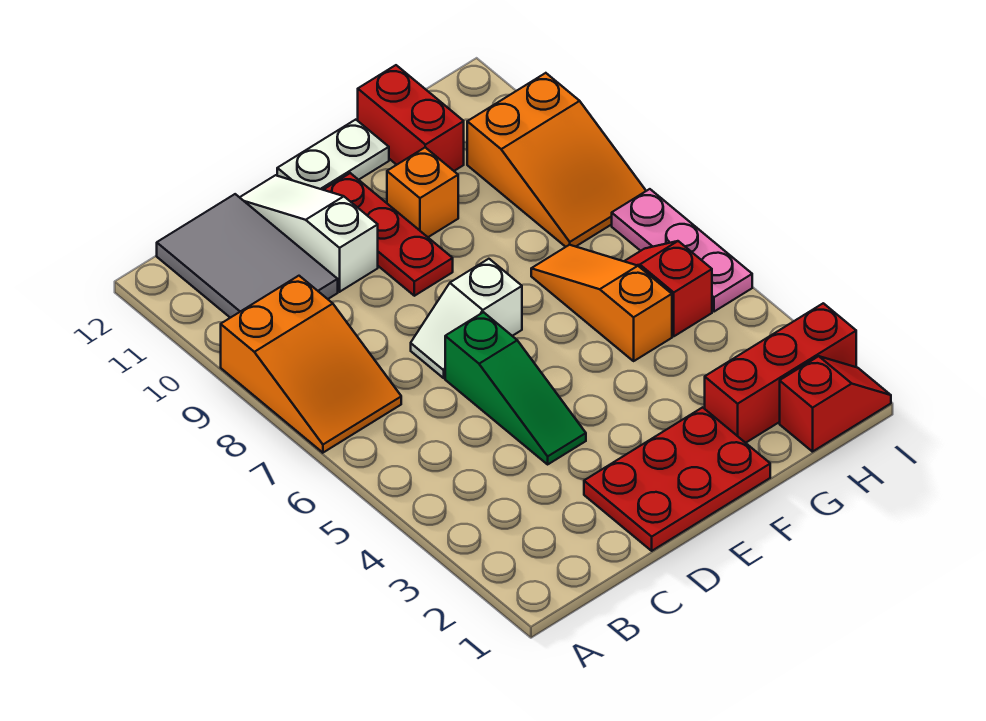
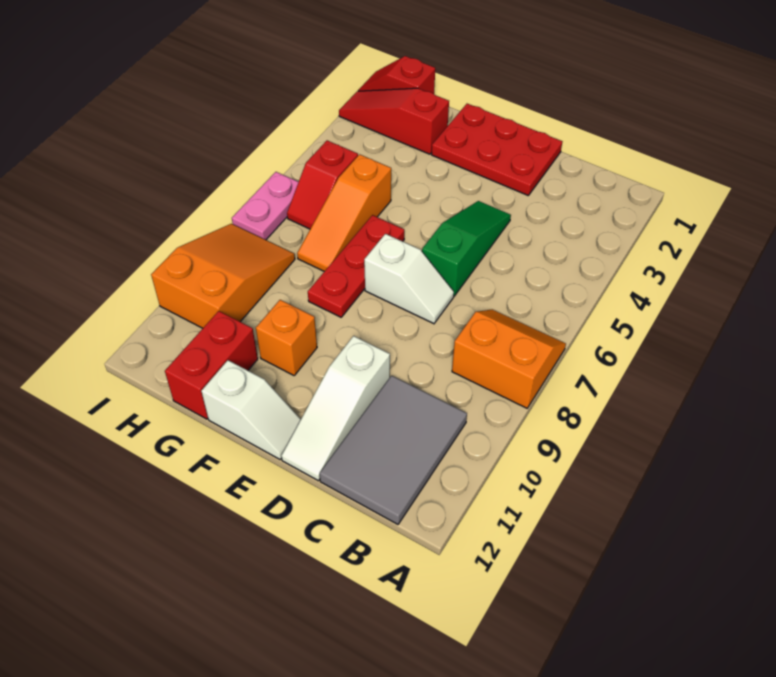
orange 2x3 slope [221,276,401,453] -> orange 2x2 slope [452,310,566,408]
red 1x3 plate [324,173,453,296] -> red 1x3 plate moved to [308,215,404,317]
white 1x2 plate [277,120,389,190] -> white 1x2 slope [201,360,301,459]
red 1x3 brick [705,303,856,443] -> red 1x3 slope [339,88,449,154]
pink 1x3 plate [612,189,752,312] -> pink 1x2 plate [232,172,298,240]

